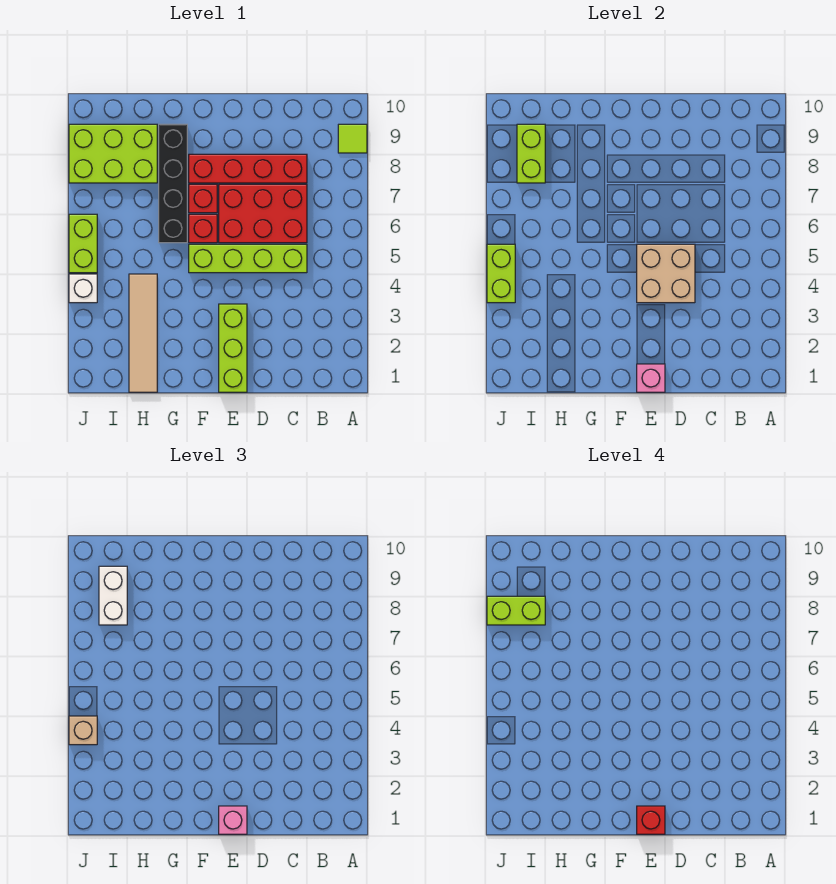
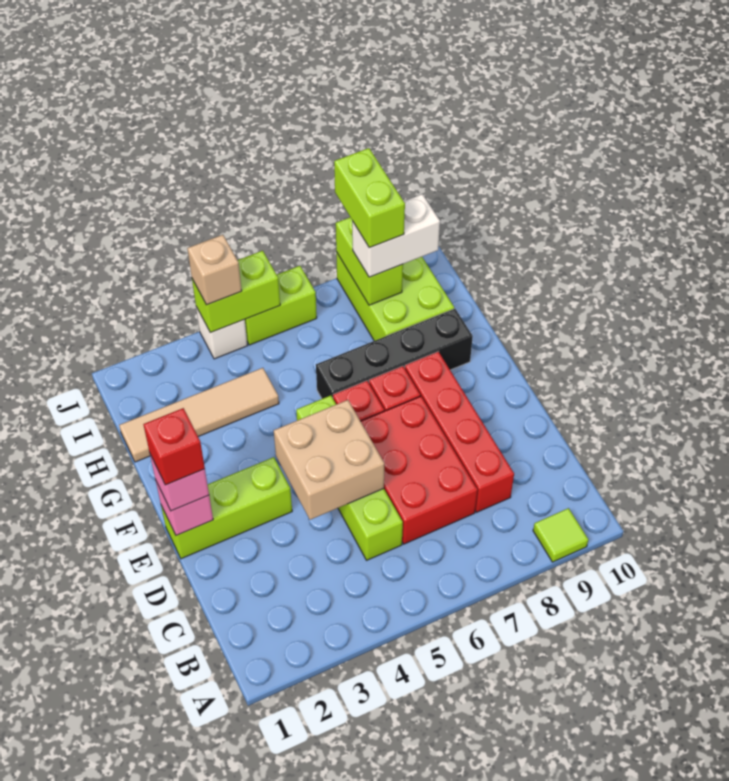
lime 1x2 brick [517,124,545,183] -> lime 1x2 brick turned to [336,217,403,305]

